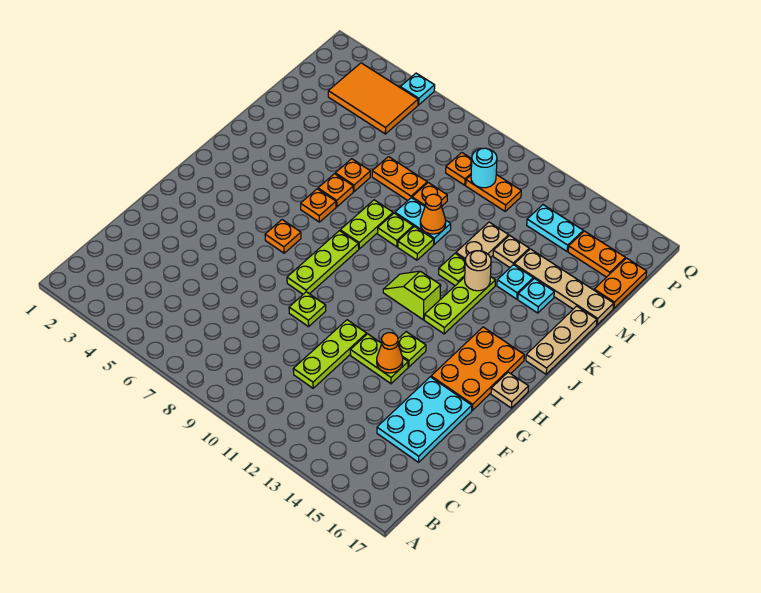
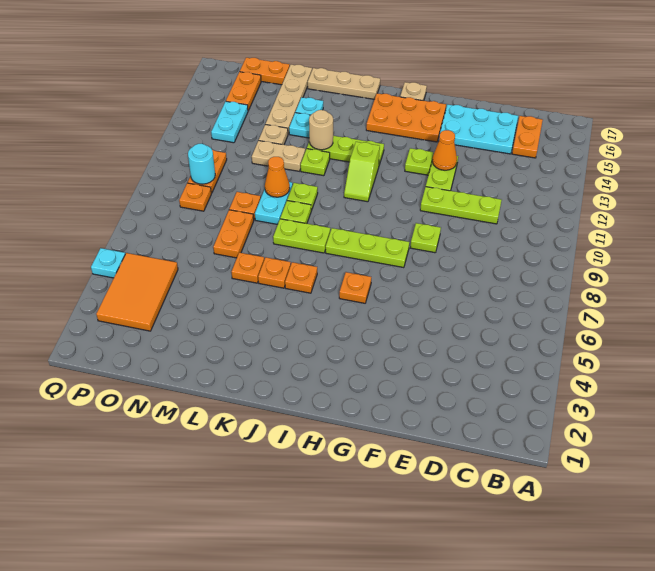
none -> orange 1x2 plate [512,116,543,158]

